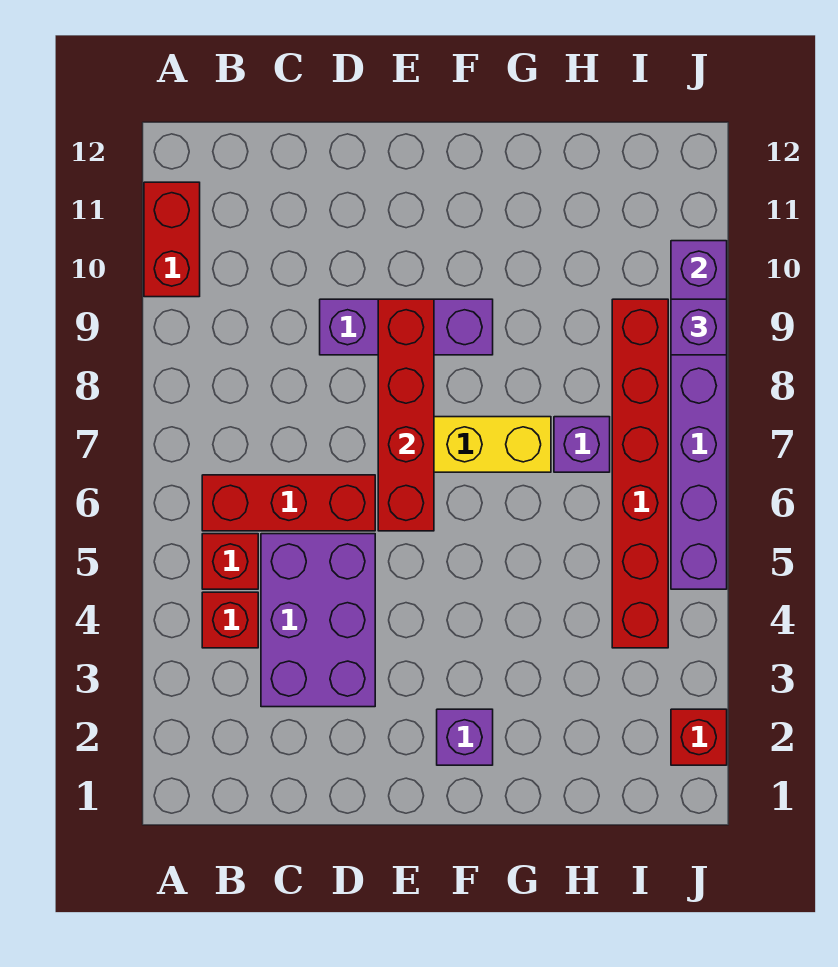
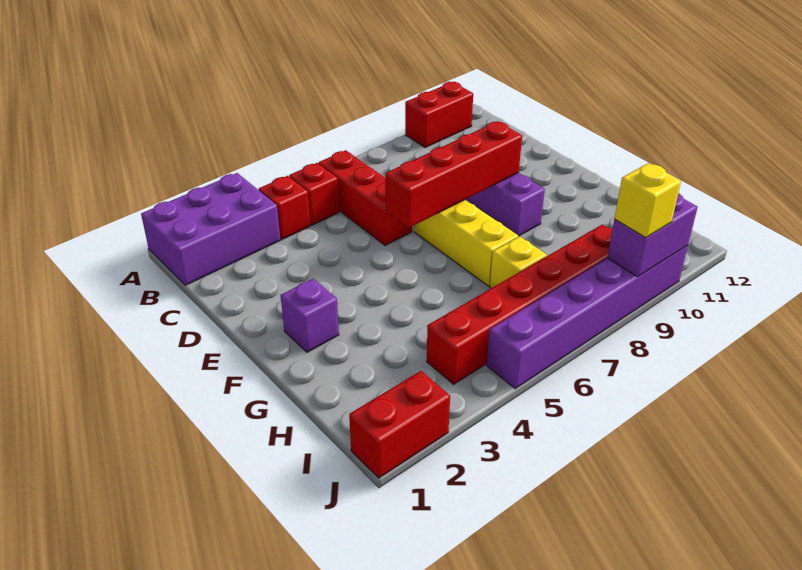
purple 2x3 brick [261,534,375,707] -> purple 2x3 brick moved to [141,173,280,285]
purple 1x1 brick [554,417,610,472] -> yellow 1x1 brick [490,236,547,288]
red 1x1 brick [671,709,727,765] -> red 1x2 brick [349,371,450,478]
purple 1x1 brick [671,299,727,355] -> yellow 1x1 brick [614,163,681,238]

